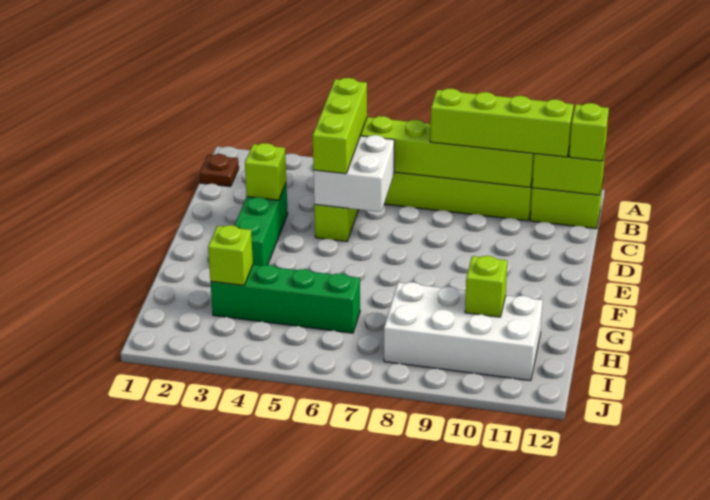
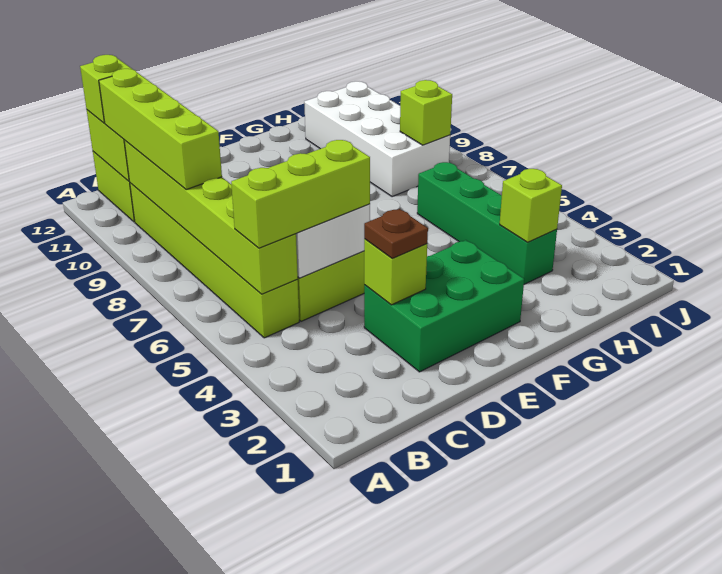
brown 1x1 plate [200,154,239,187] -> brown 1x1 plate moved to [364,209,428,258]
green 1x3 brick [234,184,288,266] -> green 2x3 brick [364,240,524,372]
lime 1x1 brick [465,256,507,317] -> lime 1x1 brick moved to [400,80,452,145]

